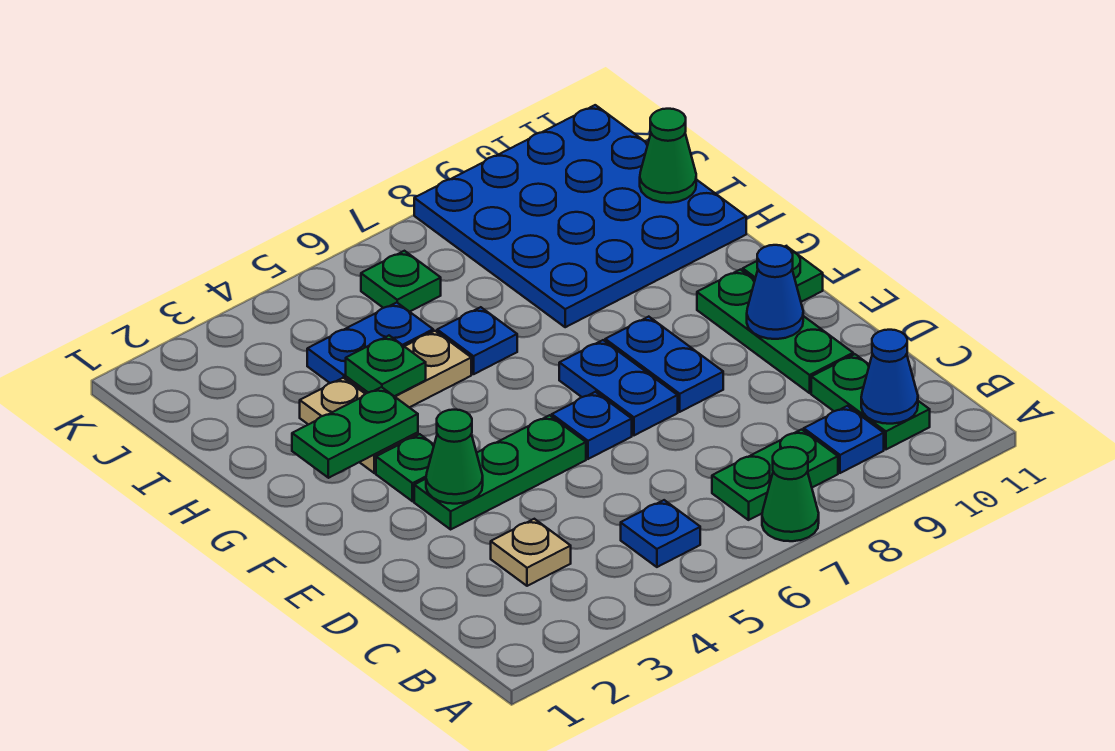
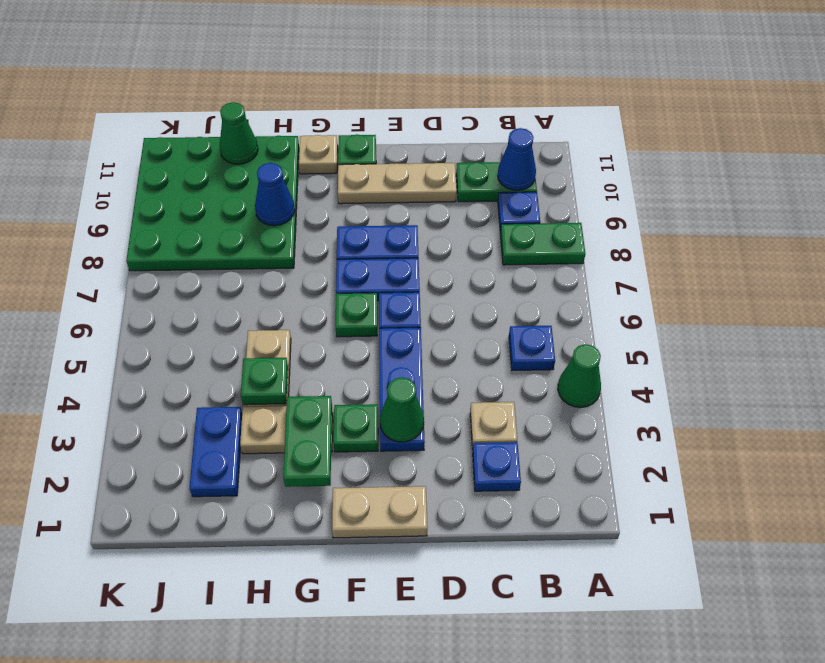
green 1x1 cone [762,447,819,541] -> green 1x1 cone moved to [558,344,601,408]
green 1x2 plate [712,430,838,520] -> green 1x2 plate turned to [500,223,585,265]
green 1x3 plate [697,270,853,393] -> tan 1x3 plate [338,163,457,204]
none -> tan 1x2 plate [332,486,427,538]
green 1x3 plate [414,415,586,529] -> blue 1x3 plate [379,328,425,451]
blue 1x1 cone [747,245,803,339] -> blue 1x1 cone moved to [255,163,295,226]
none -> tan 1x1 plate [299,135,338,174]
blue 1x1 plate [437,307,517,374] -> blue 1x1 plate moved to [473,442,521,491]
blue 4x4 plate [414,105,746,327] -> green 4x4 plate [126,136,299,271]
blue 1x2 plate [307,303,433,383] -> blue 1x2 plate moved to [190,407,242,497]
green 1x1 plate [361,251,441,312] -> green 1x1 plate moved to [336,293,377,337]

